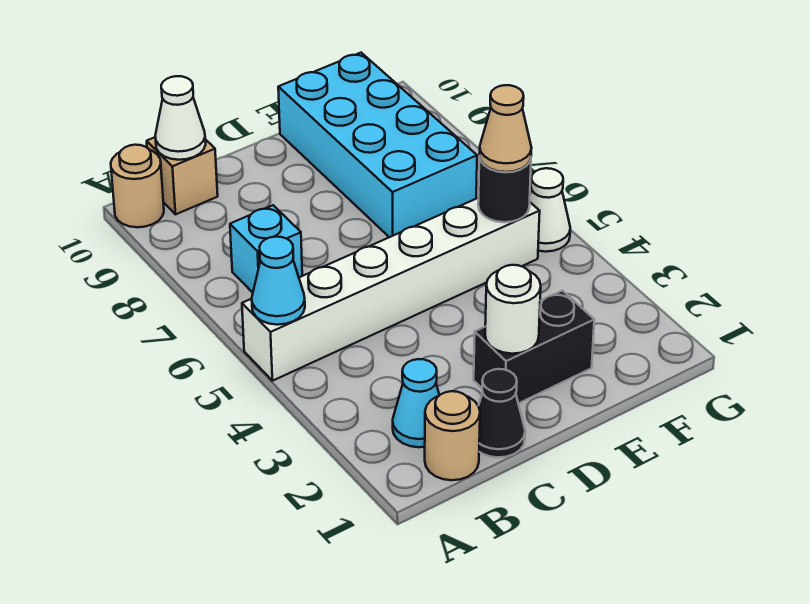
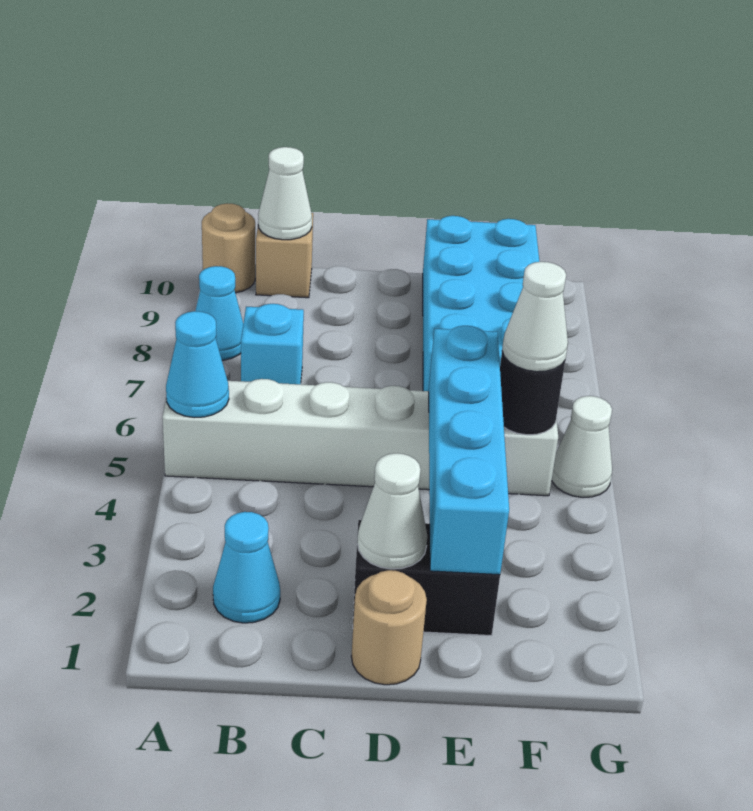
none -> cyan 1x1 cone [195,266,243,360]
tan 1x1 round brick [425,391,480,480] -> tan 1x1 round brick moved to [351,570,427,685]
black 1x1 cone [479,369,525,457] -> none
white 1x1 round brick [485,265,541,354] -> white 1x1 cone [357,453,427,569]
none -> cyan 1x4 brick [429,326,509,575]
tan 1x1 cone [479,85,532,172] -> white 1x1 cone [502,262,568,372]

